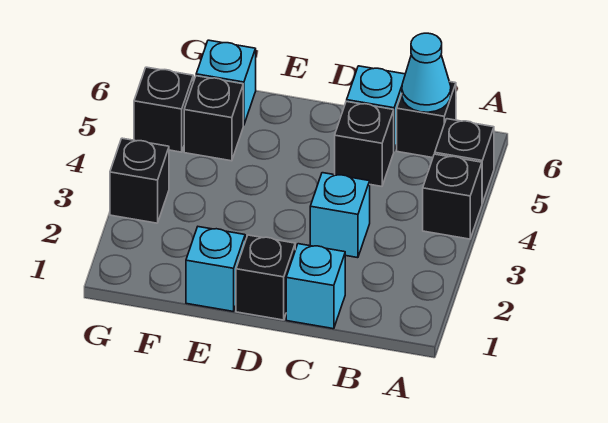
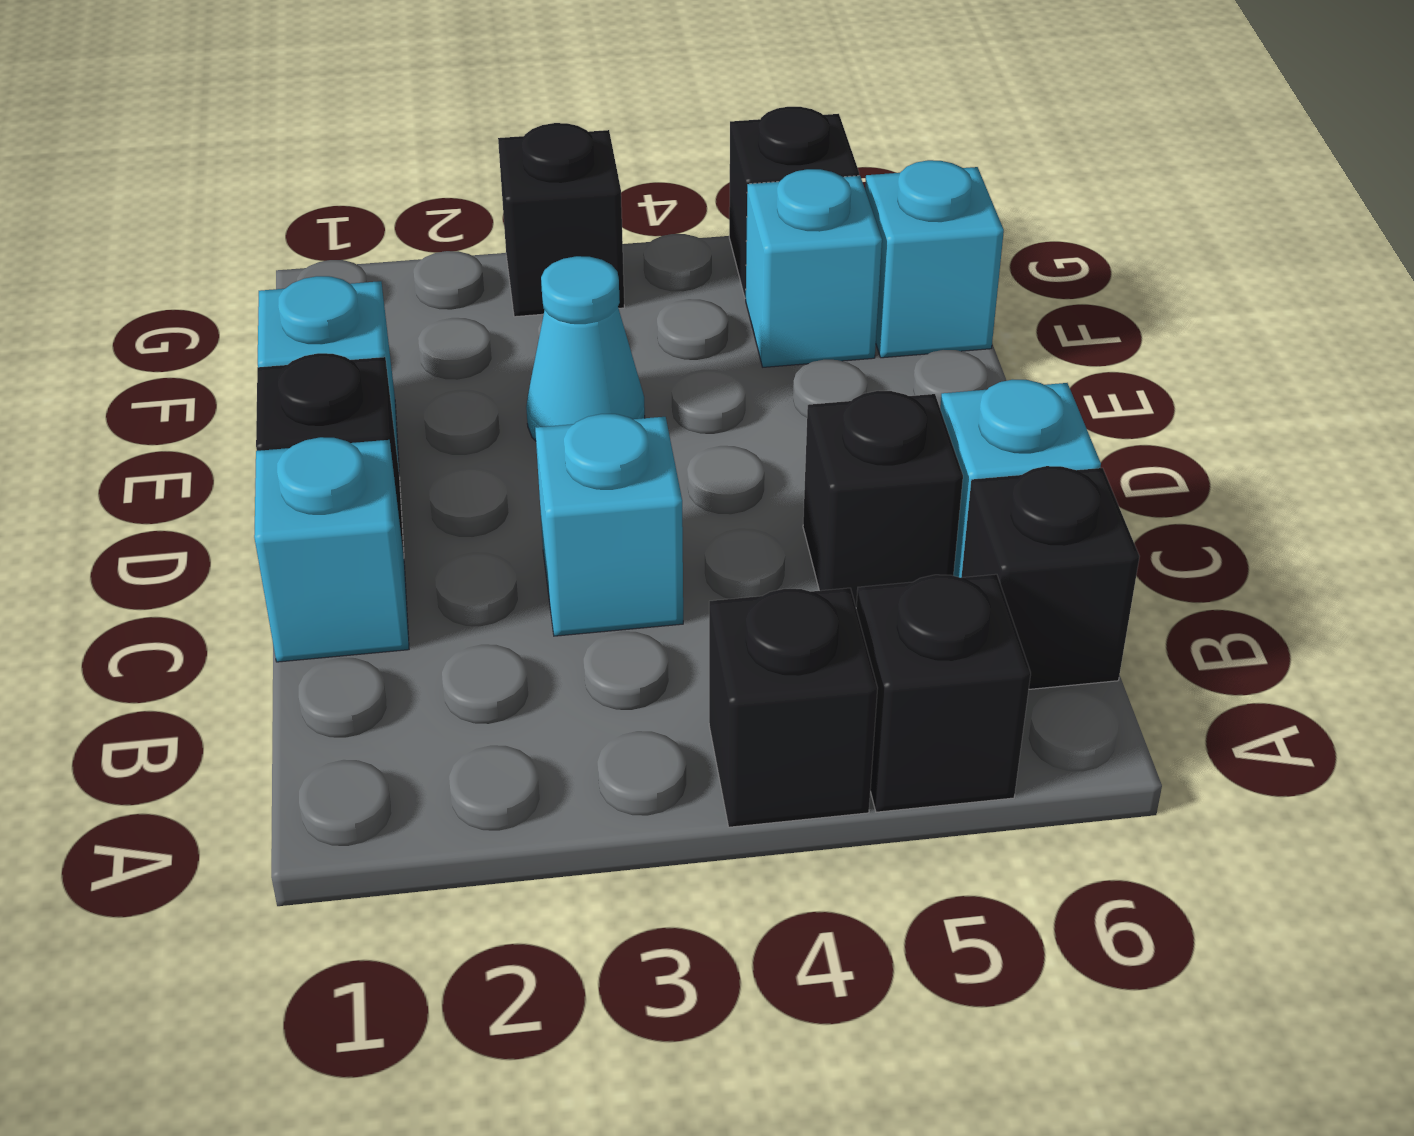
cyan 1x1 cone [402,33,451,112] -> cyan 1x1 cone moved to [526,256,645,441]
black 1x1 brick [184,76,243,161] -> cyan 1x1 brick [746,169,882,367]

